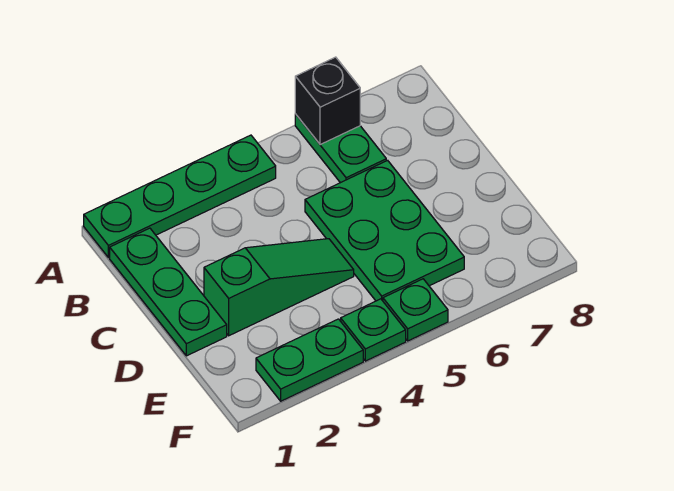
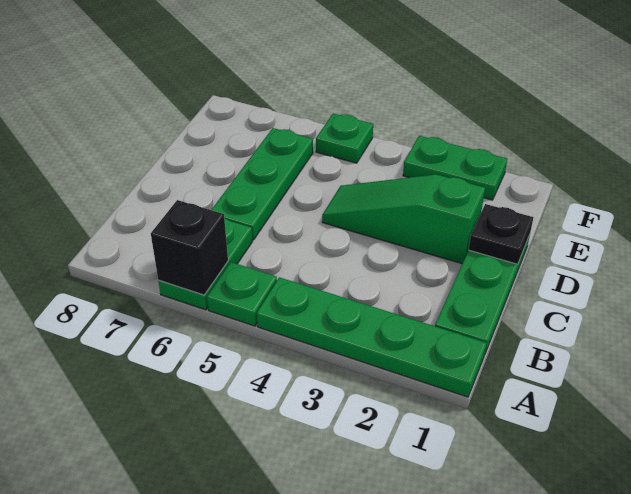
green 2x3 plate [305,160,464,301] -> green 1x3 plate [212,128,313,240]
none -> black 1x1 plate [469,204,534,264]
green 1x1 plate [341,299,406,361] -> green 1x1 plate moved to [207,262,277,326]

